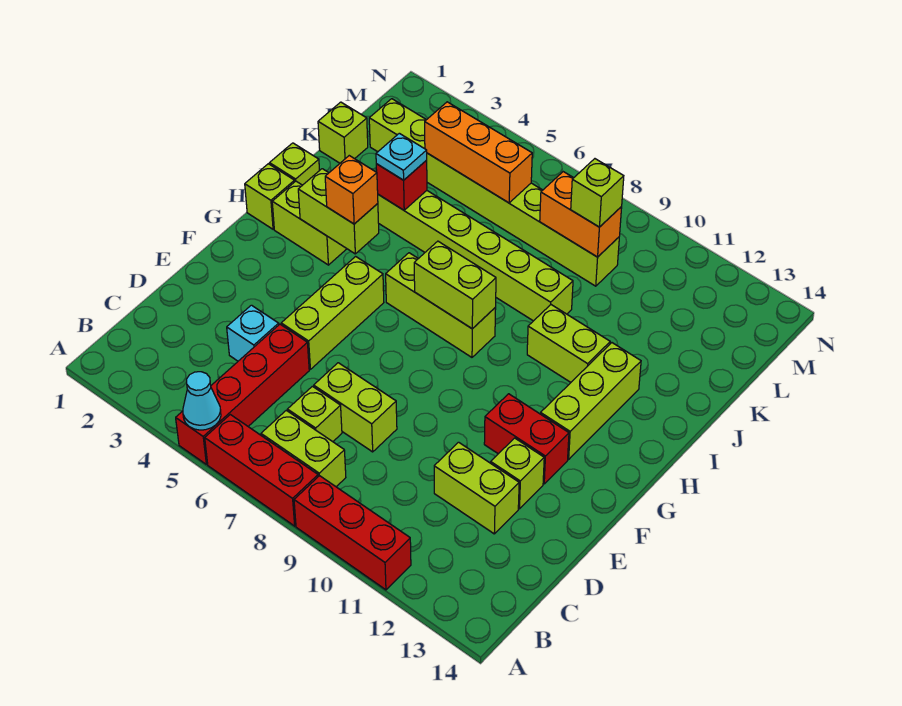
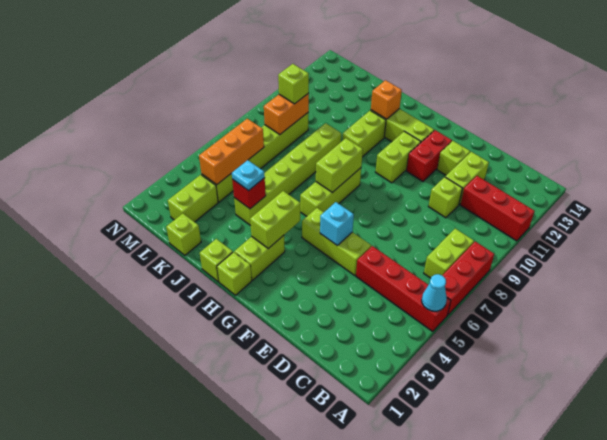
red 1x3 brick [294,476,411,590] -> red 1x3 brick turned to [460,176,534,241]
lime 1x1 brick [287,386,342,442] -> lime 1x1 brick moved to [428,177,463,218]
cyan 1x1 brick [227,305,279,361] -> cyan 1x1 brick moved to [320,202,354,246]
lime 1x2 brick [314,363,397,452] -> lime 1x2 brick moved to [376,131,421,183]
orange 1x1 brick [325,156,378,224] -> orange 1x1 brick moved to [371,80,402,119]

